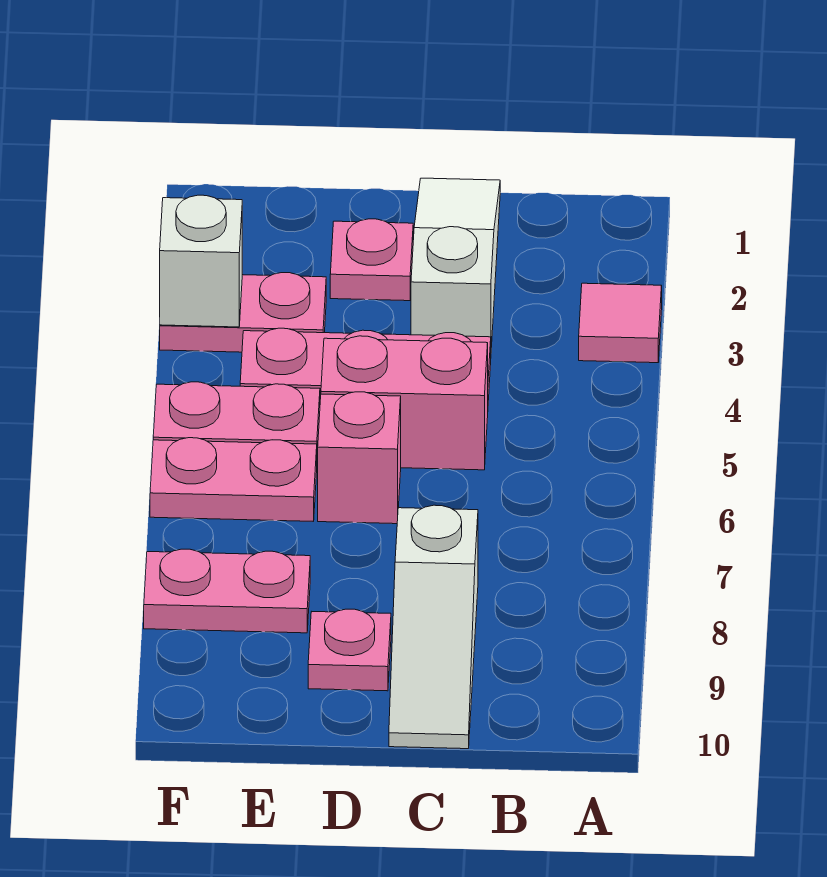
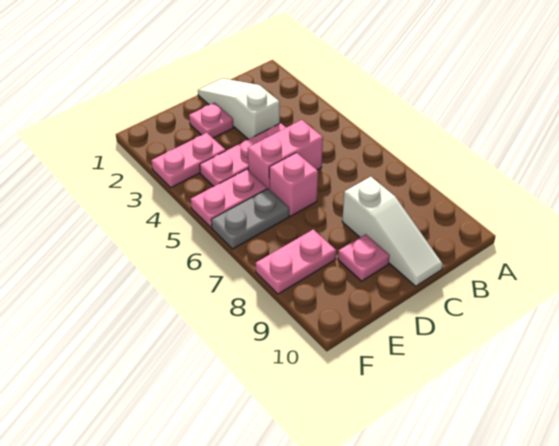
pink 1x1 tile [579,283,662,363] -> none
pink 1x2 plate [150,438,317,521] -> grey 1x2 plate [211,189,289,249]
white 1x1 brick [160,195,242,327] -> none

